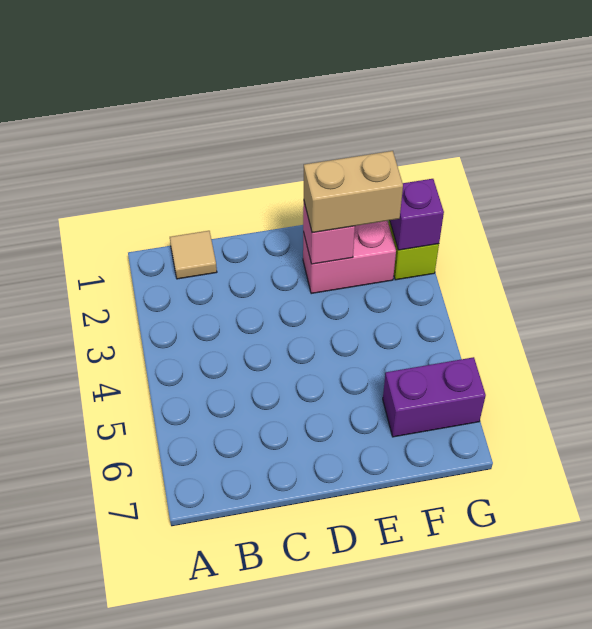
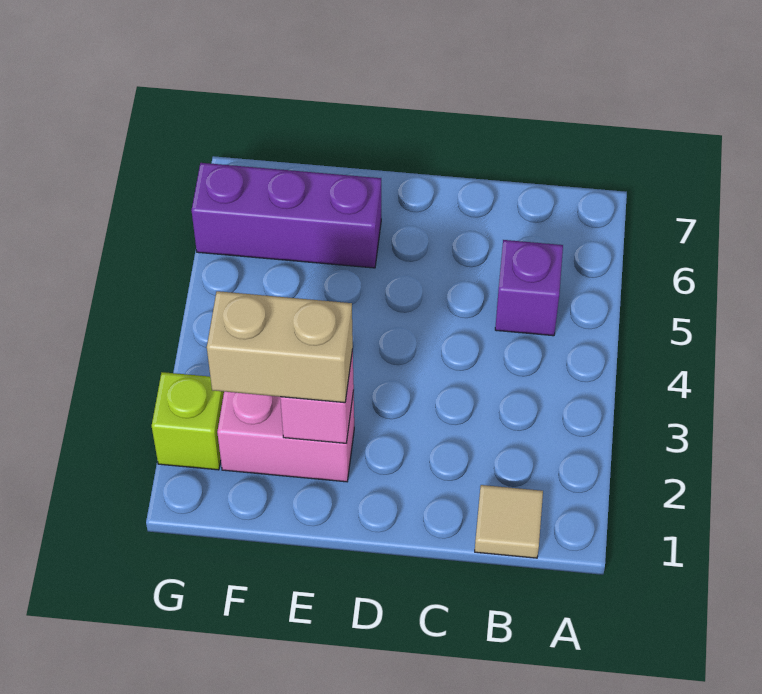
purple 1x2 brick [383,357,486,437] -> purple 1x3 brick [192,163,381,268]
purple 1x1 brick [390,179,444,250] -> purple 1x1 brick moved to [495,240,563,336]

